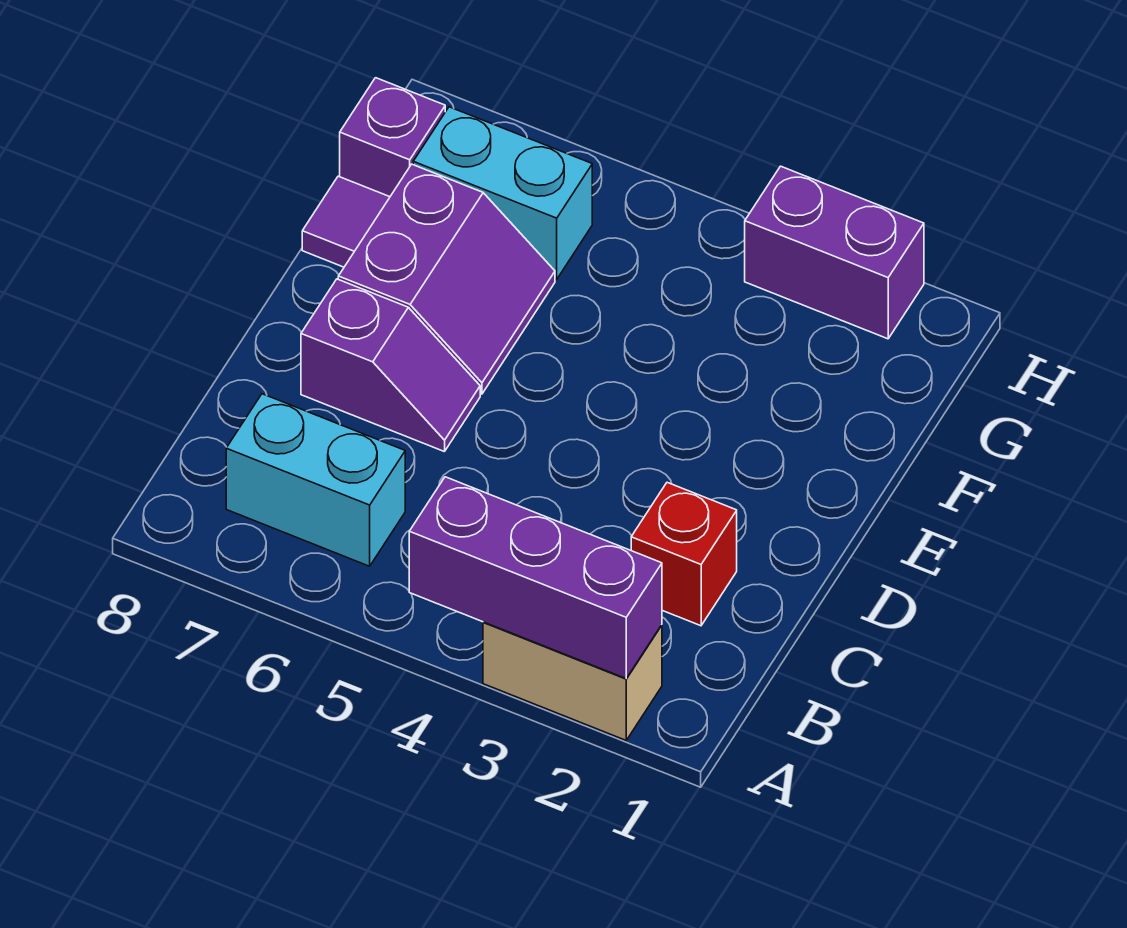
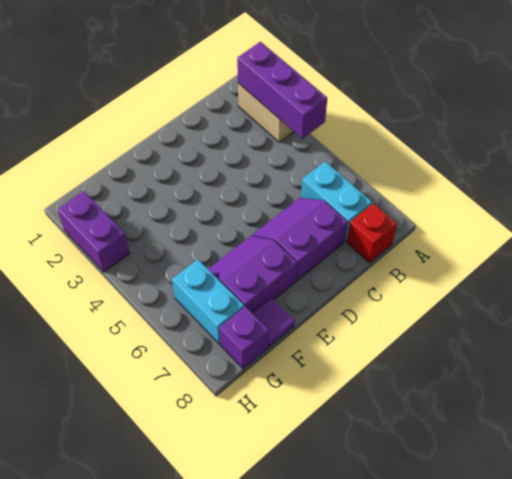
red 1x1 brick [631,482,737,626] -> red 1x1 brick moved to [347,203,397,263]
purple 1x2 slope [301,279,480,452] -> purple 2x2 slope [252,198,348,281]

